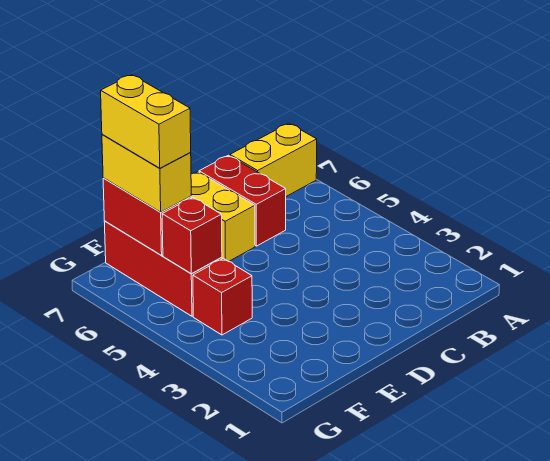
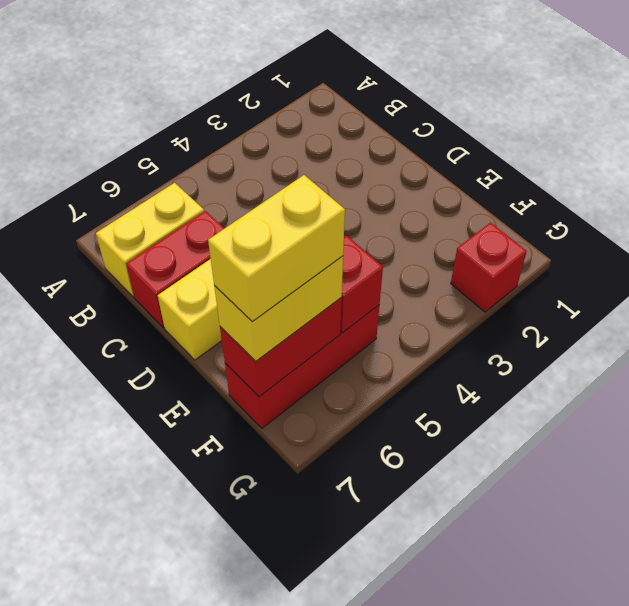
yellow 1x2 brick [230,123,317,196] -> yellow 1x2 brick turned to [96,183,204,297]
red 1x1 brick [193,258,252,335] -> red 1x1 brick moved to [451,223,527,312]

